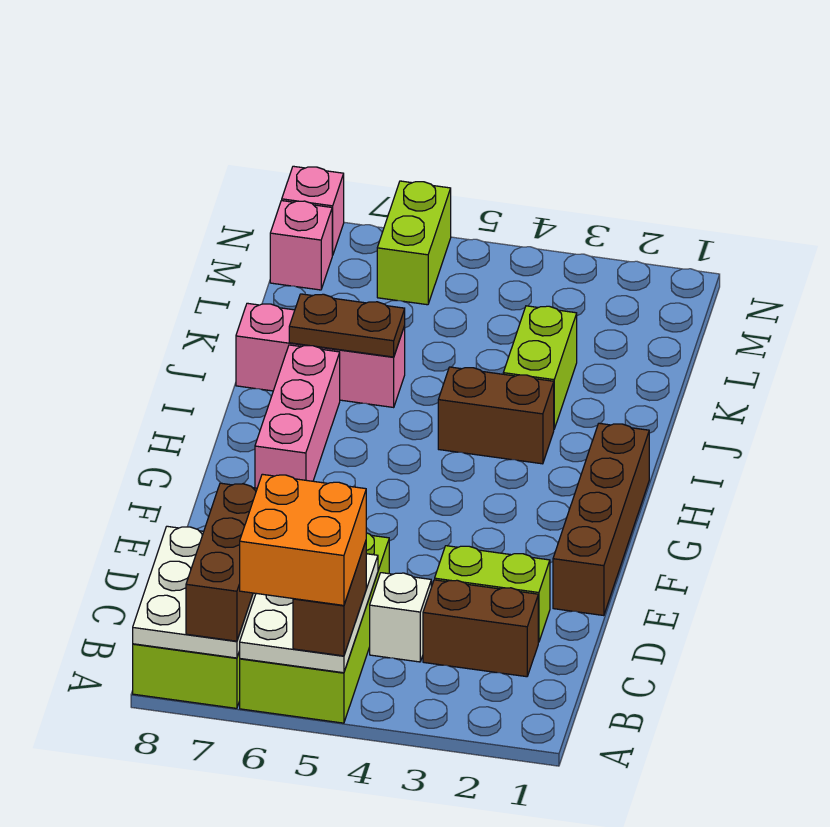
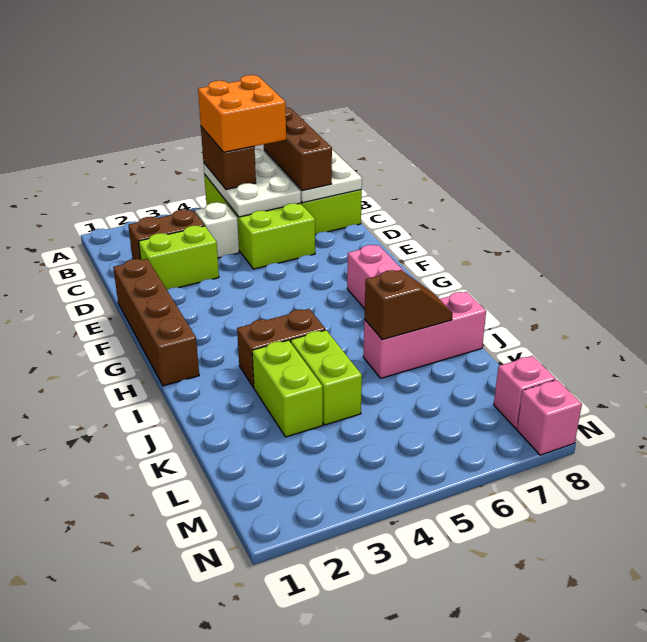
brown 1x2 plate [289,294,405,357] -> brown 1x2 slope [364,270,453,340]
lime 1x2 brick [377,181,451,305] -> lime 1x2 brick moved to [291,330,362,425]

